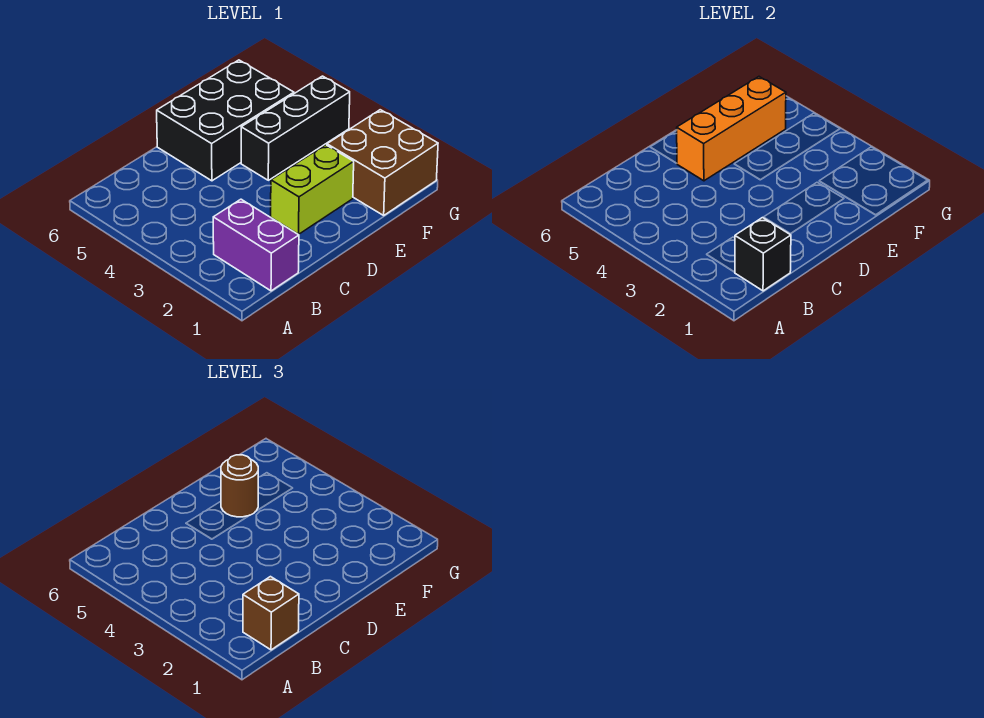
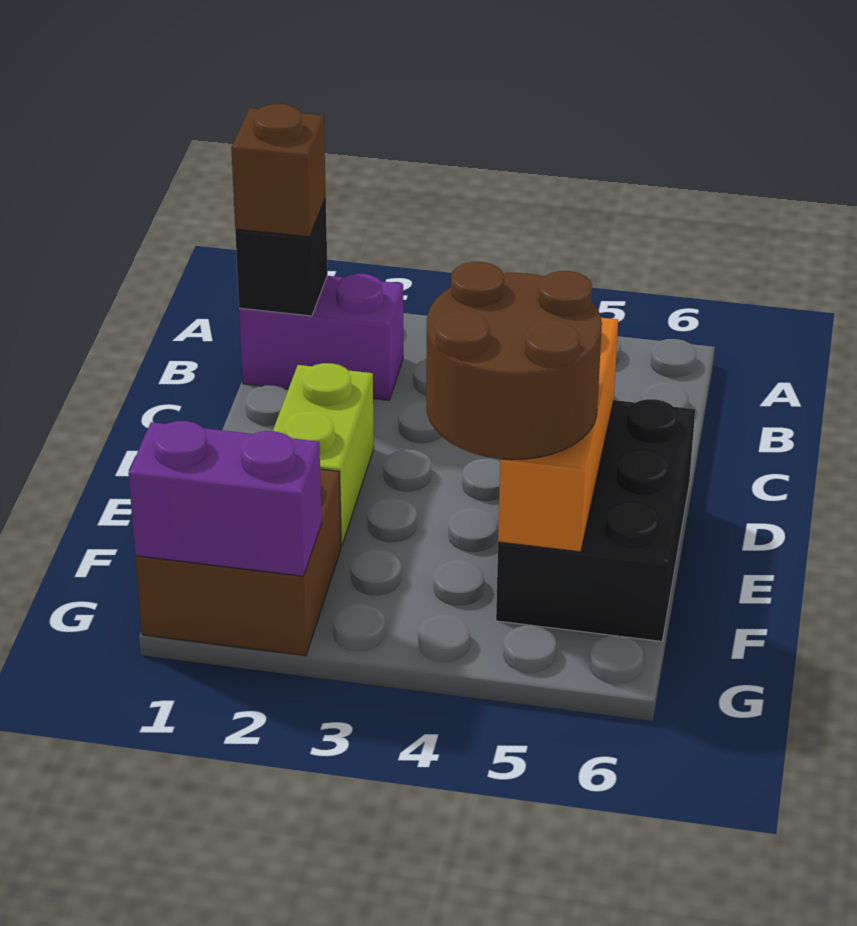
black 1x3 brick [241,76,350,180] -> none
brown 1x1 round brick [221,455,258,517] -> brown 2x2 round brick [426,262,602,460]
none -> purple 1x2 brick [128,421,322,576]

